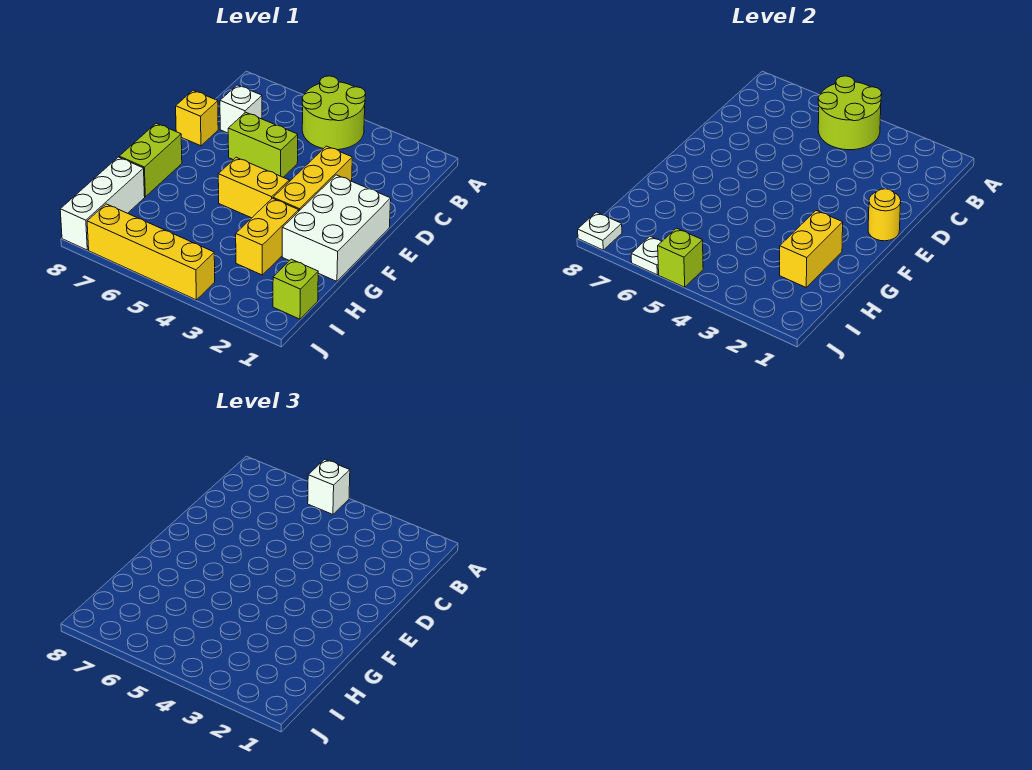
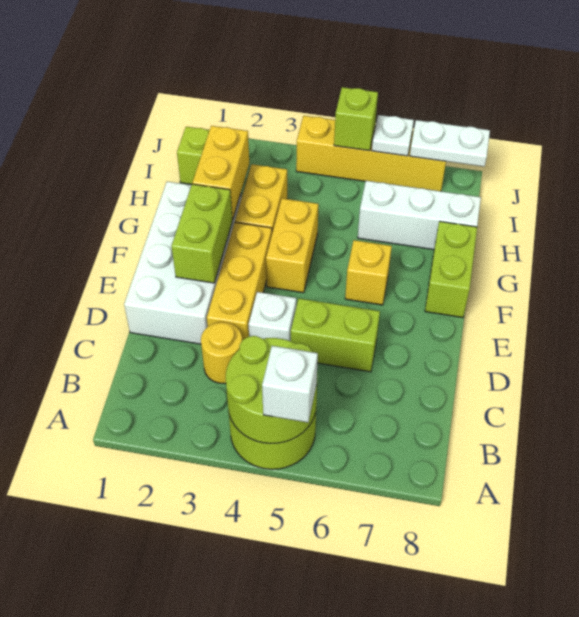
white 1x1 brick [220,85,262,133] -> white 1x1 brick moved to [249,292,296,341]
yellow 1x1 brick [176,90,218,146] -> yellow 1x1 brick moved to [345,240,392,305]
white 2x3 brick [282,175,391,281] -> white 2x4 brick [124,182,241,344]
yellow 1x1 round brick [868,189,901,241] -> yellow 1x1 round brick moved to [201,322,242,384]
none -> lime 1x2 brick [172,184,232,283]
yellow 1x2 brick [218,157,289,218] -> yellow 1x2 brick turned to [266,198,319,293]
white 1x3 brick [60,157,145,250] -> white 1x3 brick turned to [358,181,481,250]
white 1x1 plate [578,212,622,250] -> white 1x2 plate [410,120,490,167]

